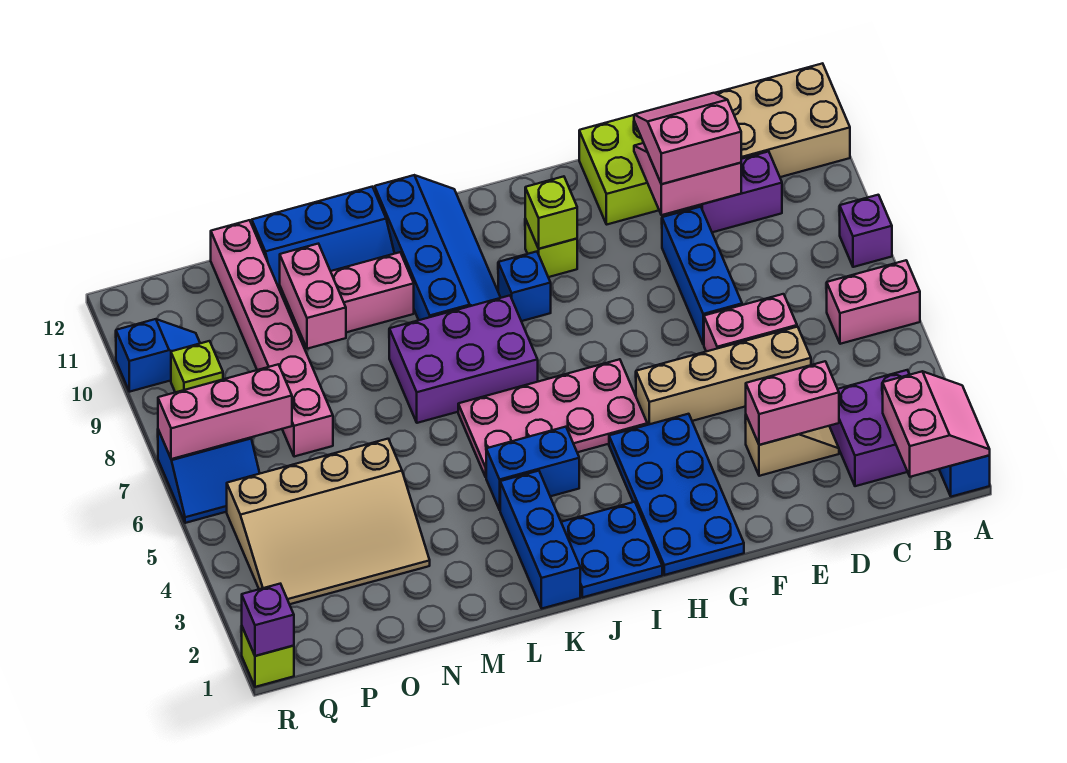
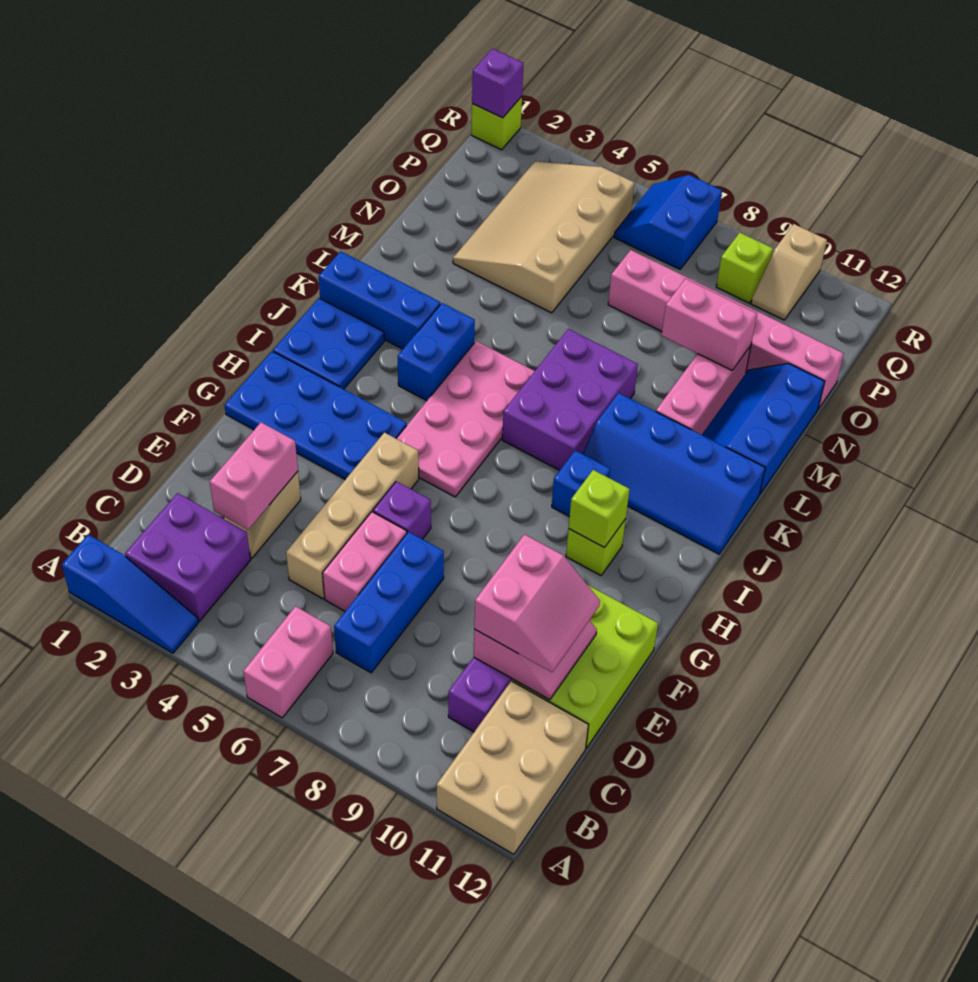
pink 2x2 slope [883,371,990,477] -> none
purple 1x1 brick [840,195,892,267] -> purple 1x1 brick moved to [373,481,431,539]
blue 1x3 brick [662,207,742,345] -> blue 1x3 brick turned to [334,532,444,673]
pink 1x3 brick [158,364,292,459] -> none
blue 1x2 slope [116,319,200,392] -> tan 1x2 slope [751,224,827,320]

